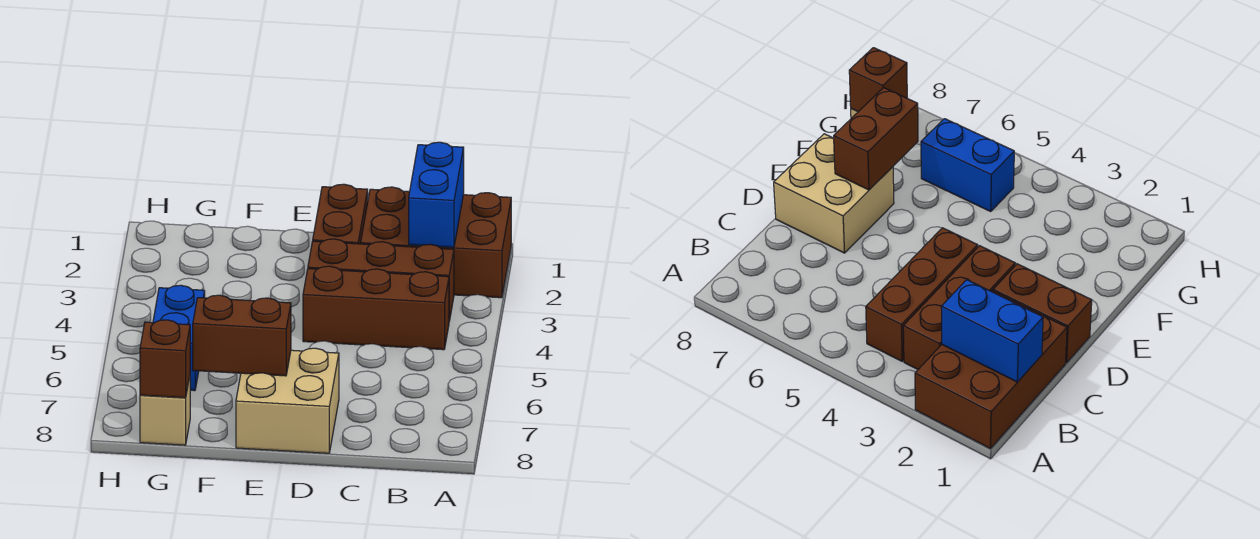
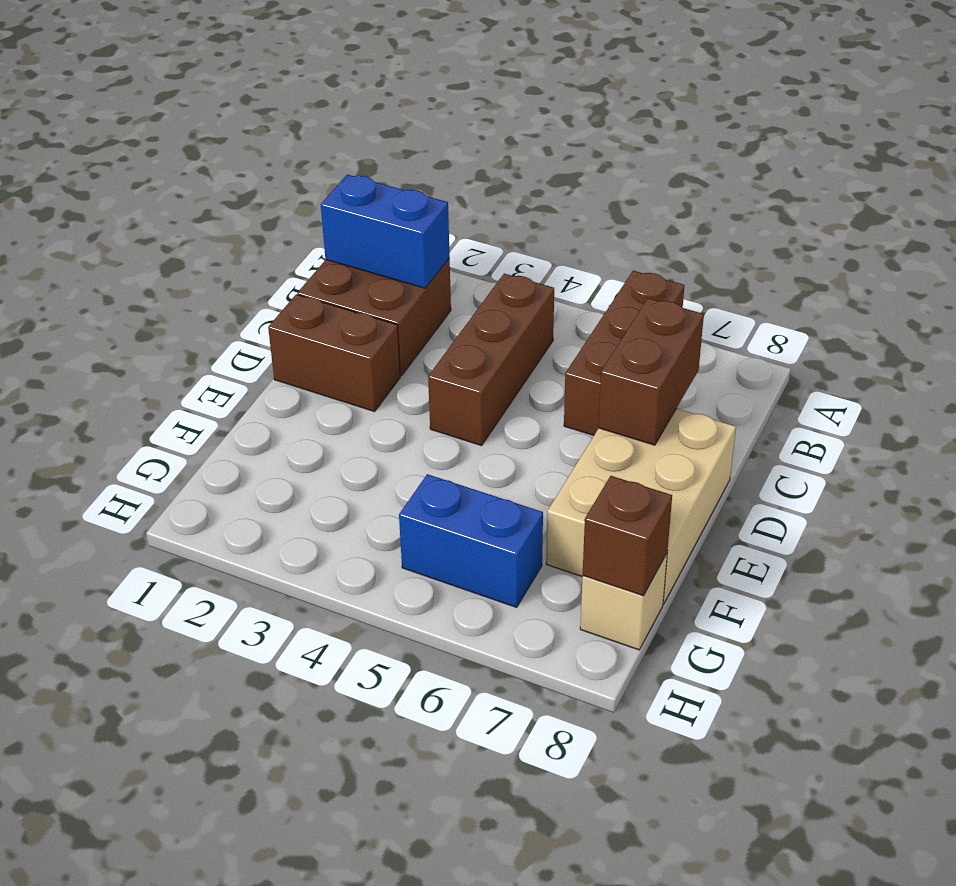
brown 2x3 brick [361,187,511,298] -> brown 2x2 brick [297,258,451,376]
brown 1x3 brick [308,239,454,321] -> brown 1x3 brick moved to [564,271,685,435]
tan 2x2 brick [236,348,339,453] -> tan 2x3 brick [546,408,736,604]
brown 1x2 brick [193,295,291,376] -> brown 1x2 brick moved to [598,298,704,445]

